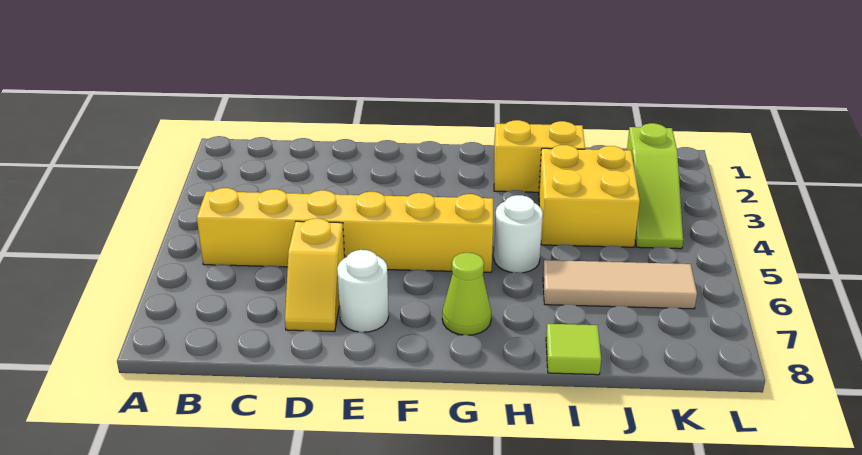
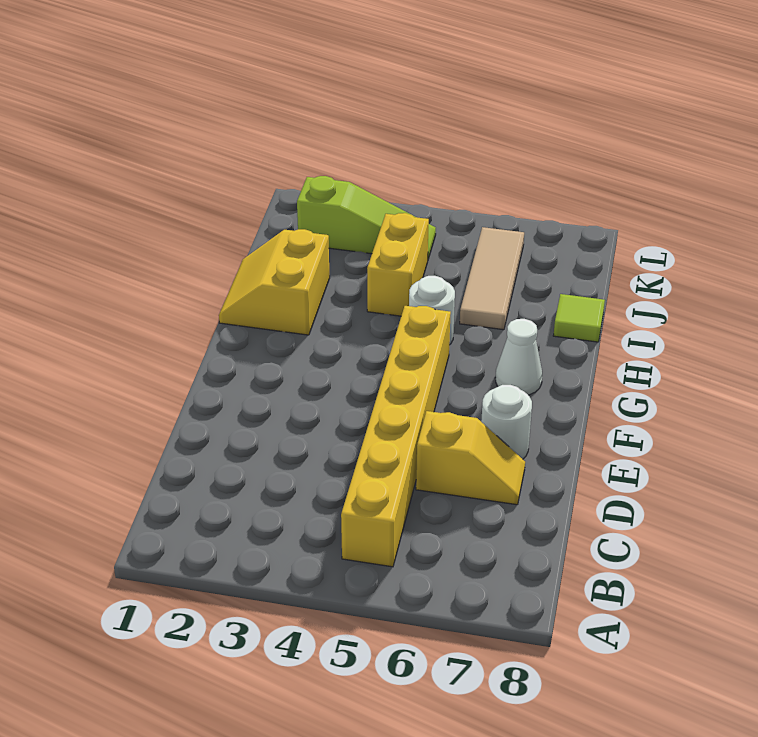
lime 1x1 cone [442,253,491,335] -> white 1x1 cone [495,319,542,395]
yellow 2x2 brick [539,145,640,247] -> yellow 1x2 brick [367,213,429,316]

